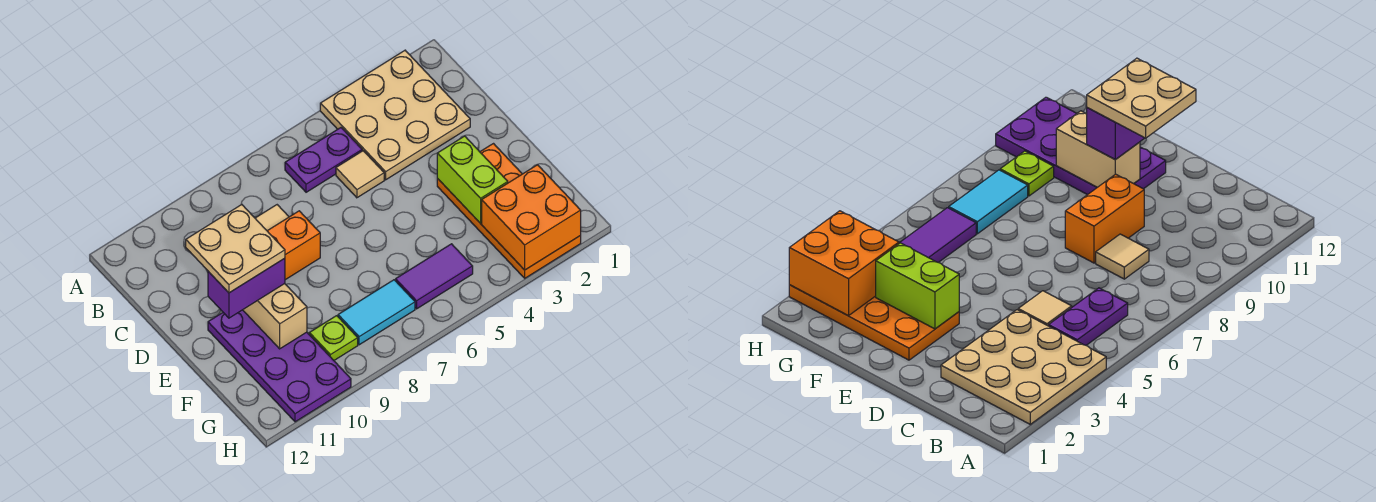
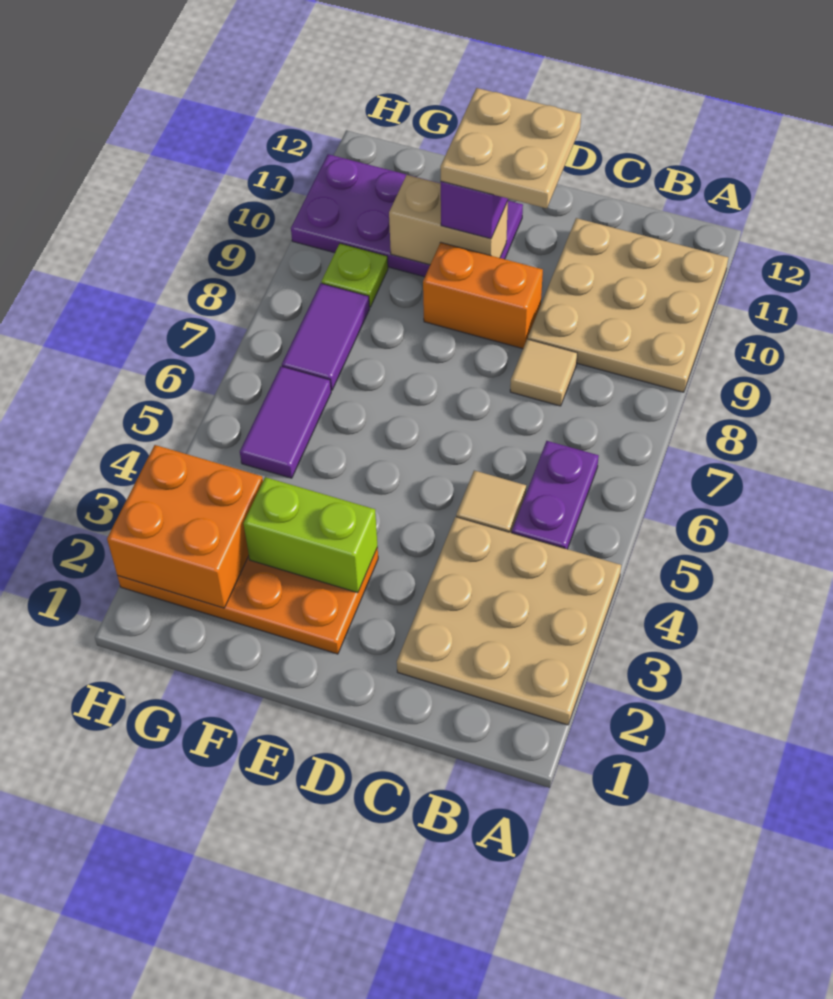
none -> tan 3x3 plate [528,218,728,392]
orange 1x2 brick [268,211,320,280] -> orange 1x2 brick turned to [423,242,543,349]
cyan 1x2 tile [338,280,415,345] -> purple 1x2 tile [282,283,370,390]

